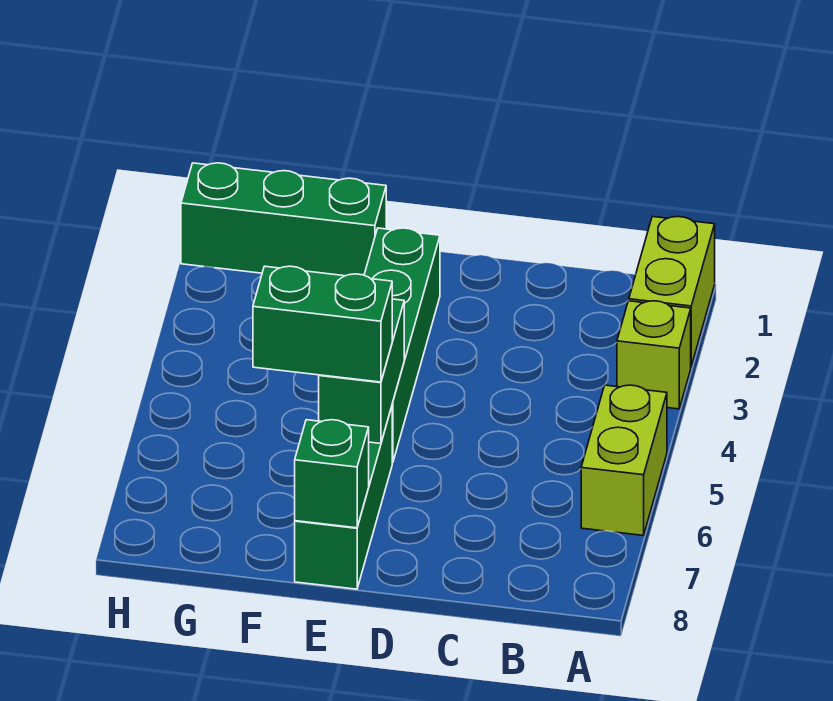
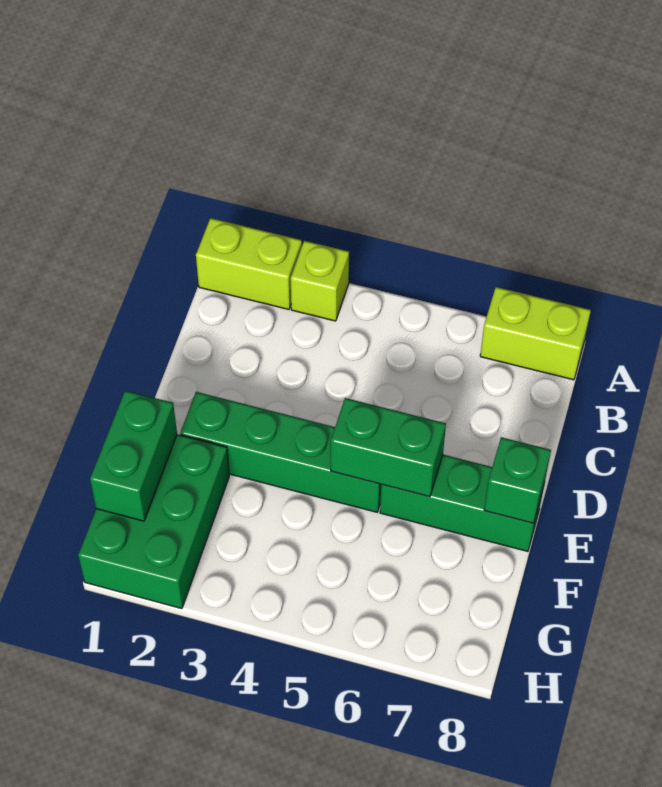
lime 1x2 brick [581,385,667,536] -> lime 1x2 brick moved to [480,287,591,380]
green 1x2 brick [253,266,392,382] -> green 1x2 brick moved to [90,391,177,521]
green 1x3 brick [181,163,386,276] -> green 2x3 brick [78,434,229,609]

